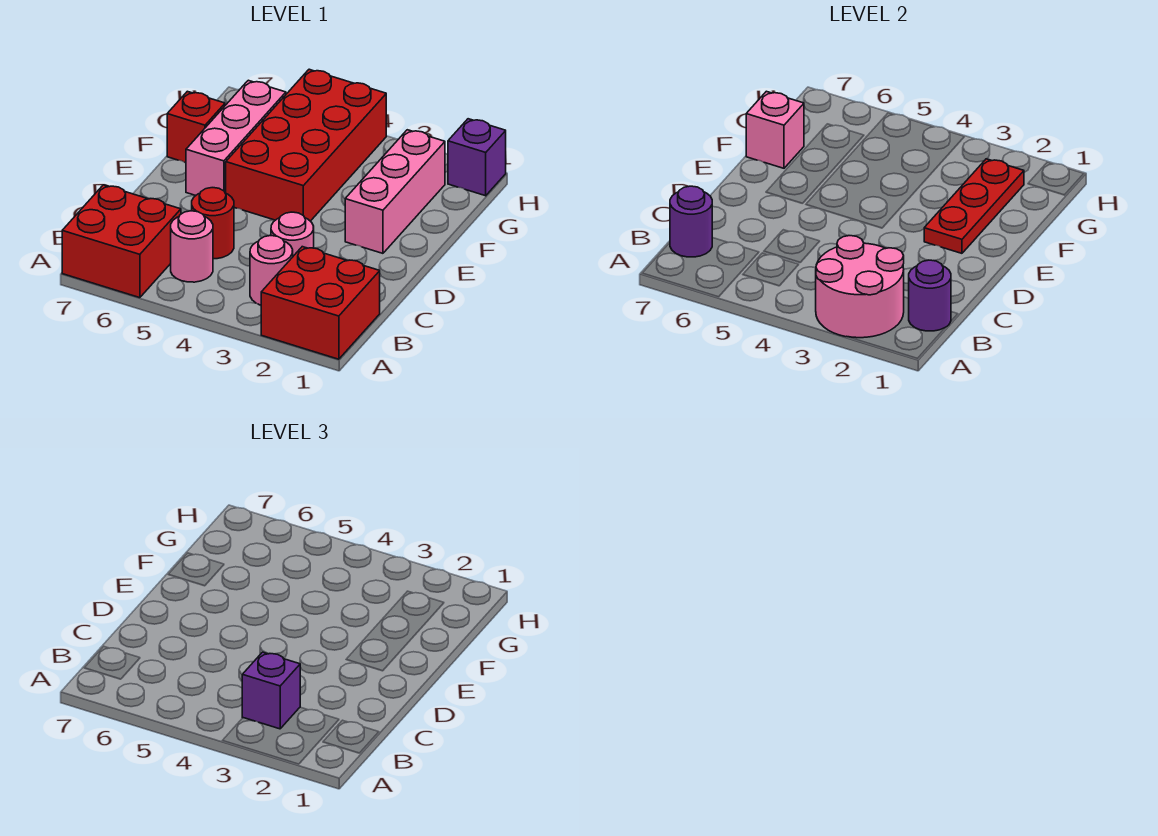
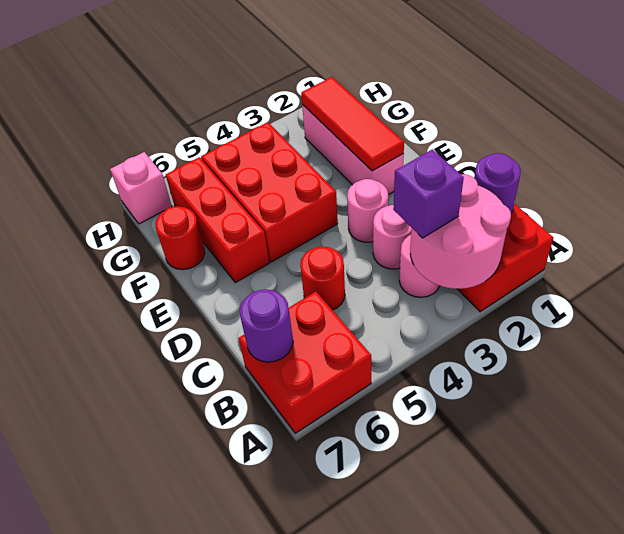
pink 1x1 round brick [171,211,213,282] -> pink 1x1 round brick moved to [347,179,388,242]
red 1x3 plate [924,159,1024,253] -> red 1x3 tile [301,77,404,171]
red 2x4 brick [226,69,386,221] -> red 2x3 brick [201,122,338,262]
pink 1x3 brick [186,80,286,196] -> red 1x3 brick [166,157,269,283]
red 1x1 brick [167,91,225,163] -> red 1x1 round brick [155,206,205,270]
pink 1x1 brick [746,91,804,168] -> pink 1x1 brick moved to [110,152,172,224]
purple 1x1 brick [448,119,506,196] -> none

